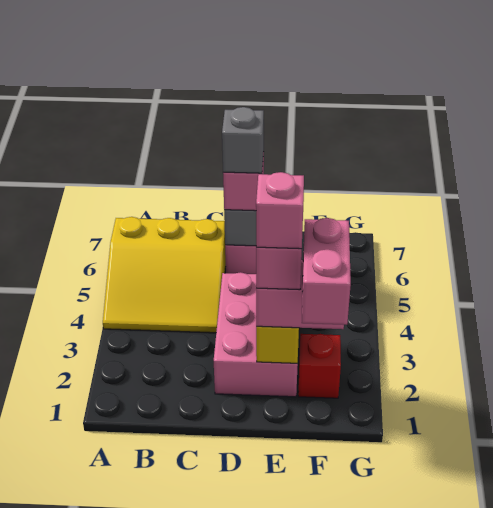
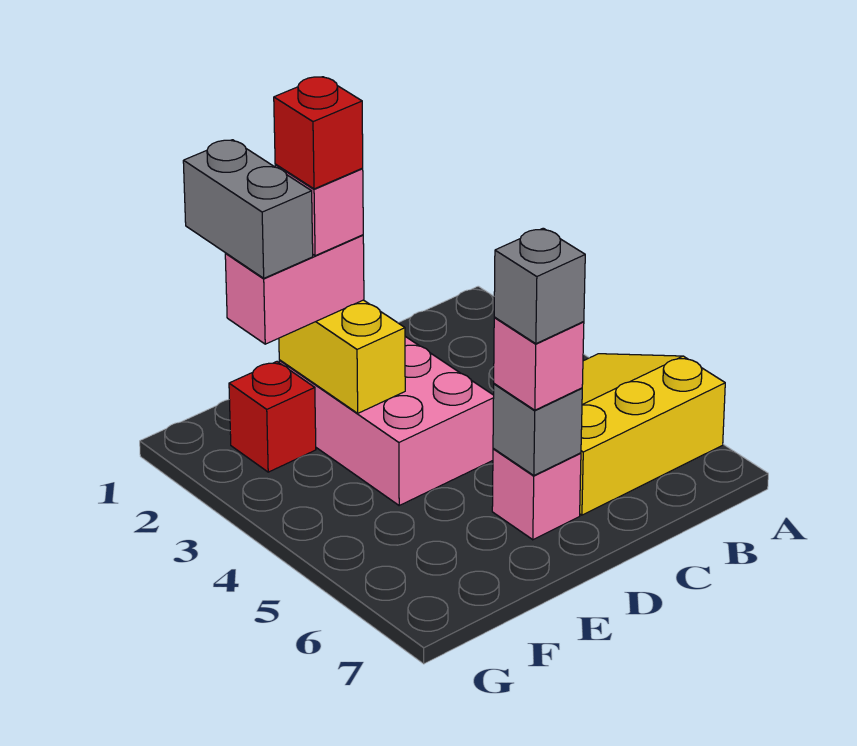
pink 1x1 brick [256,172,304,249] -> red 1x1 brick [274,77,363,189]
pink 1x2 brick [302,218,351,325] -> grey 1x2 brick [183,140,313,278]

